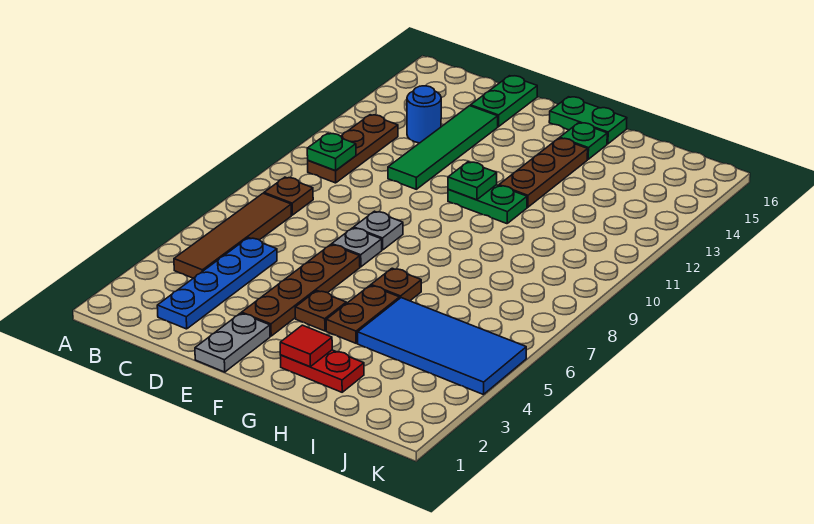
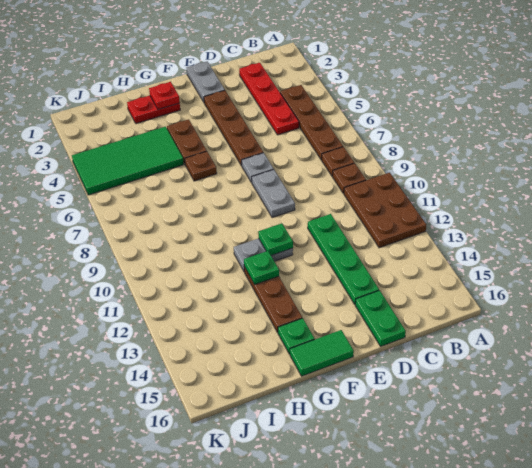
brown 1x4 tile [174,193,291,278] -> brown 1x4 plate [280,85,343,160]
brown 1x3 plate [308,115,398,183] -> brown 2x3 plate [344,173,426,248]
green 1x1 plate [307,133,356,171] -> green 1x1 plate moved to [244,251,279,284]
blue 1x4 plate [157,238,277,329] -> red 1x4 plate [239,63,299,135]
blue 1x1 round brick [407,86,441,143] -> none
green 1x4 tile [388,106,498,189] -> green 1x4 plate [308,214,379,304]
grey 1x1 plate [354,211,403,250] -> grey 1x2 plate [251,170,295,218]
brown 1x1 plate [295,291,346,331] -> brown 1x1 plate moved to [333,163,366,194]
green 1x2 plate [448,185,527,224] -> grey 1x2 plate [234,238,293,271]
green 1x2 plate [549,97,627,144] -> green 1x2 tile [290,330,354,376]
red 1x1 tile [280,325,332,367] -> red 1x1 plate [149,82,180,109]
blue 2x4 tile [358,298,526,395] -> green 2x4 tile [72,127,184,195]

